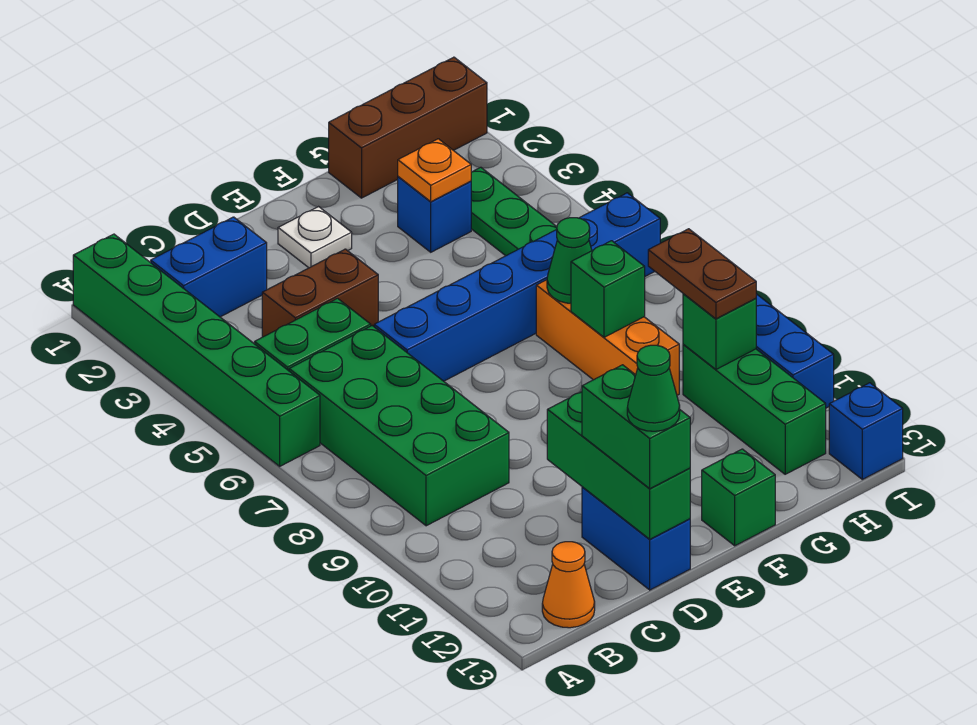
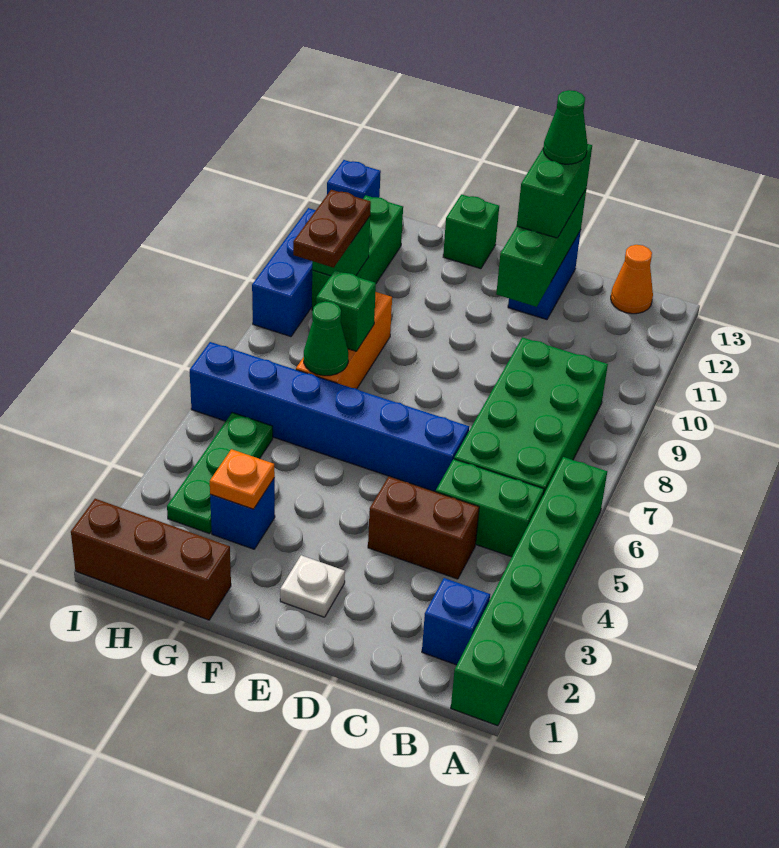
blue 1x2 brick [151,217,267,317] -> blue 1x1 brick [422,578,490,665]

